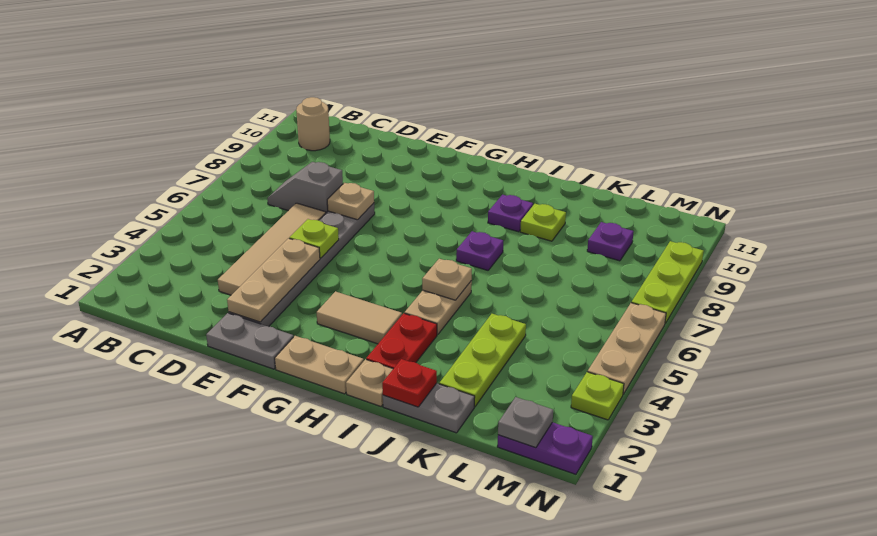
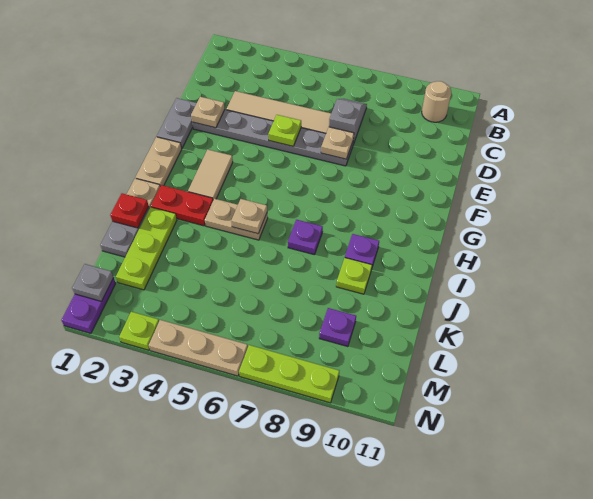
tan 1x3 plate [227,238,320,322] -> tan 1x1 plate [191,97,225,128]
lime 1x3 plate [439,314,526,407] -> lime 1x3 plate turned to [116,207,177,290]

